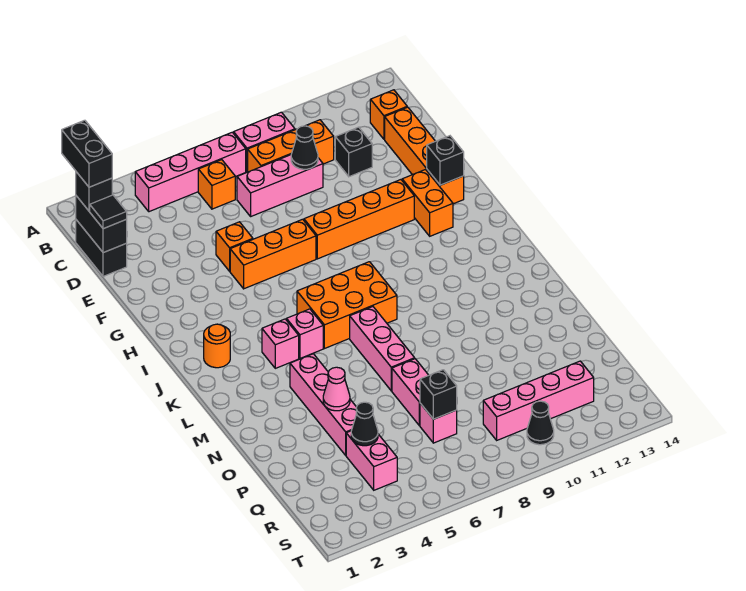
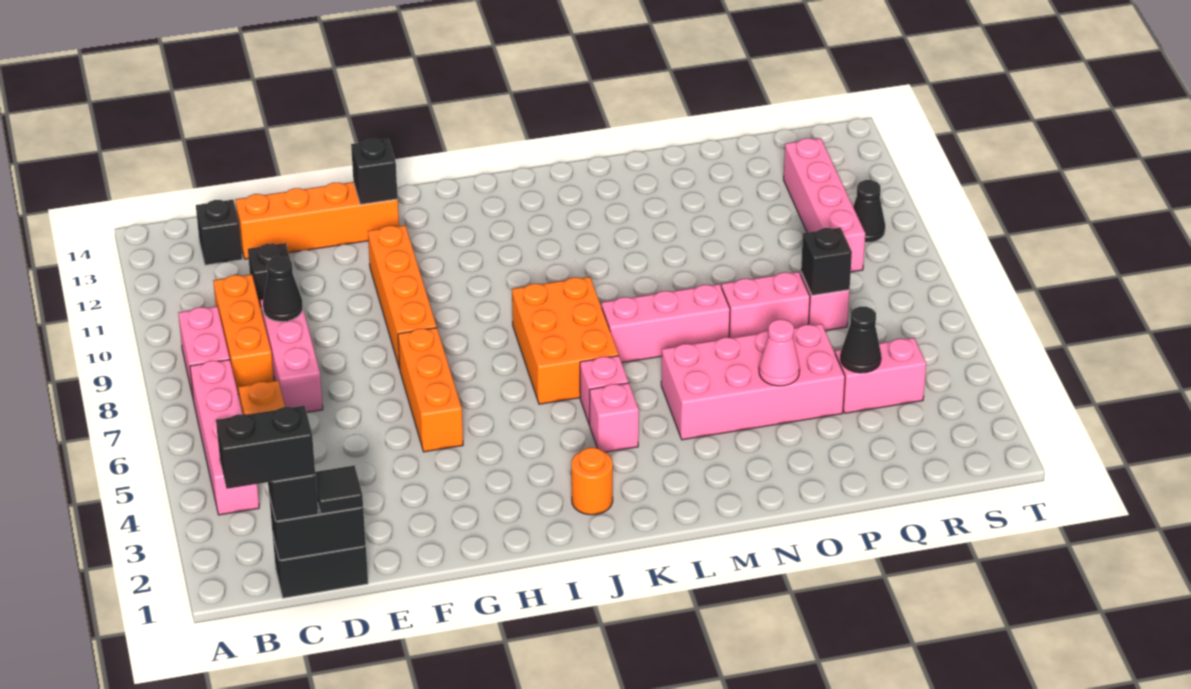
orange 1x1 brick [370,90,407,139] -> black 1x1 brick [196,200,243,265]
orange 1x1 brick [216,222,253,271] -> none
orange 1x2 brick [402,170,453,236] -> none
pink 1x4 brick [290,354,357,455] -> pink 2x4 brick [661,324,845,440]

